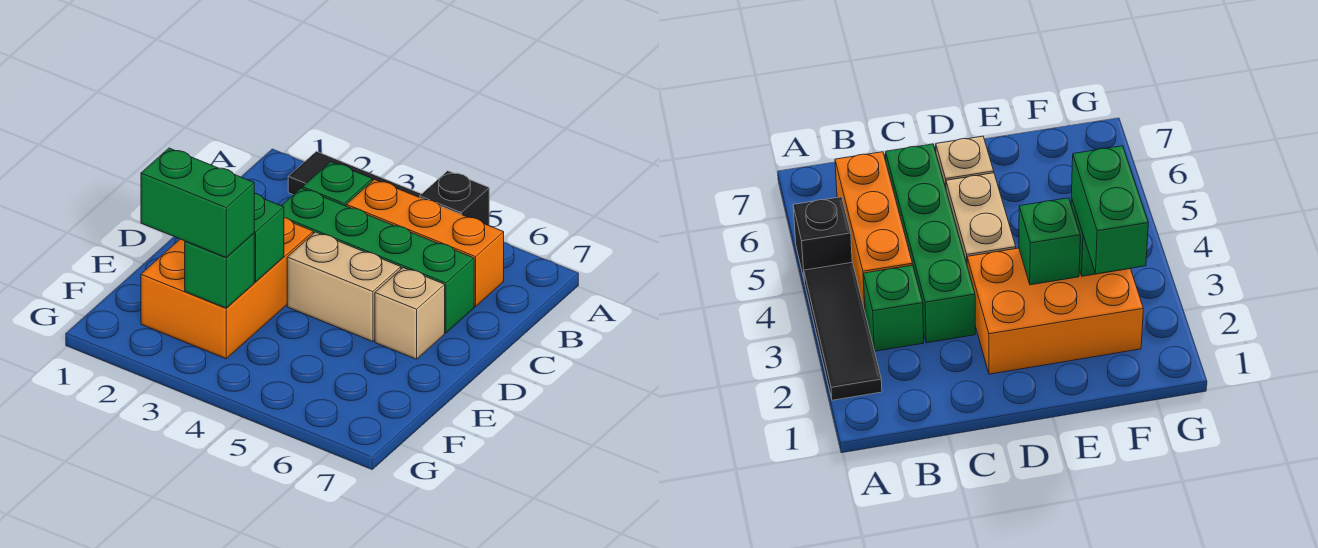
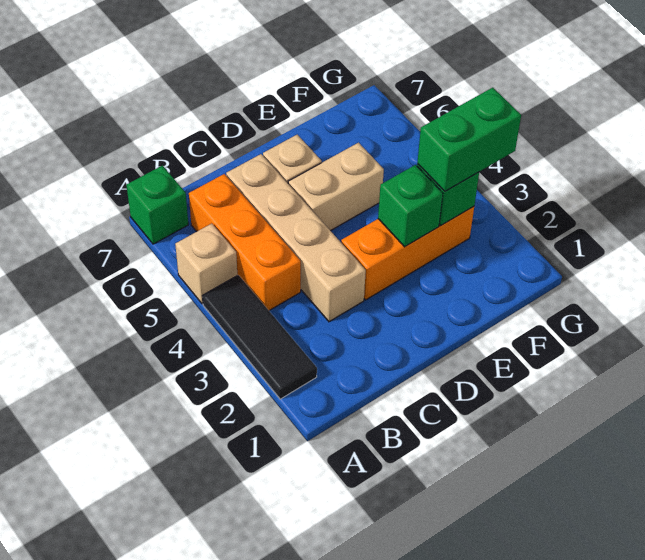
black 1x1 brick [420,171,489,226] -> tan 1x1 brick [175,224,237,304]
green 1x1 brick [303,162,372,206] -> green 1x1 brick moved to [126,166,188,244]
green 1x4 brick [281,188,474,333] -> tan 1x4 brick [226,154,366,322]
orange 2x3 brick [141,218,313,359] -> orange 1x3 brick [341,207,474,300]
tan 1x2 brick [287,232,401,342] -> tan 1x2 brick turned to [288,143,384,231]
green 1x2 brick [141,148,254,258] -> green 1x2 brick turned to [417,88,521,191]

